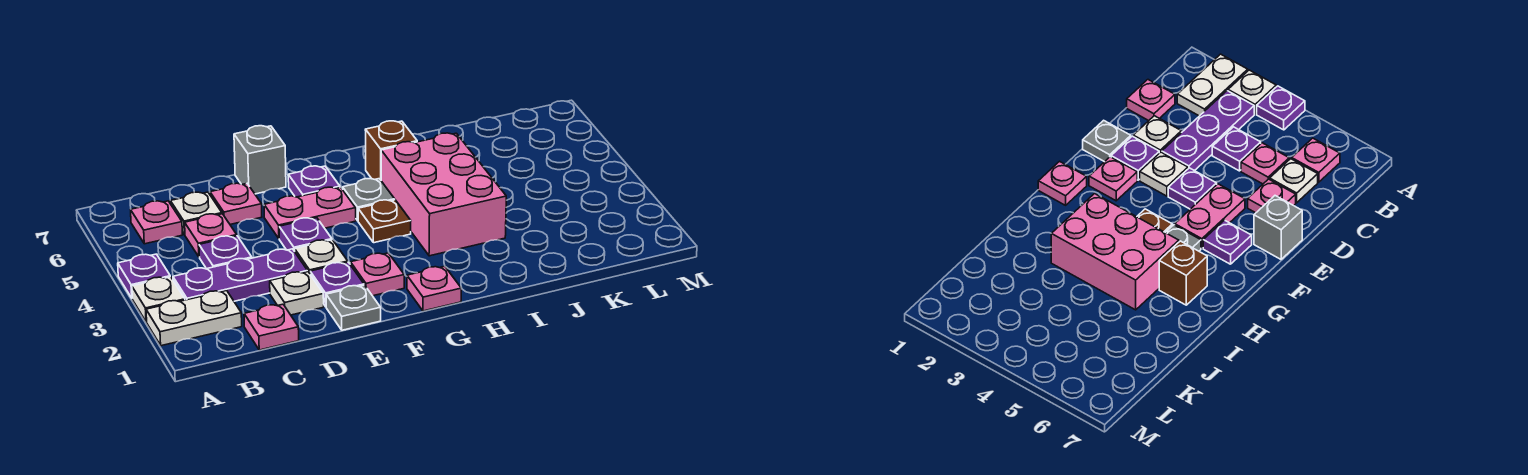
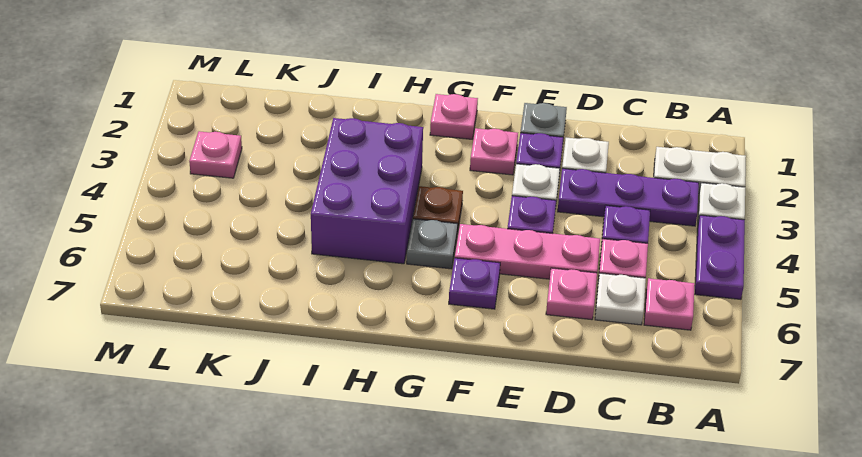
purple 1x1 plate [118,254,170,298] -> purple 1x2 plate [695,215,745,299]
pink 1x1 plate [244,304,299,350] -> pink 1x1 plate moved to [189,131,242,178]
pink 1x2 plate [264,187,356,238] -> pink 1x3 plate [455,224,600,279]
grey 1x1 brick [234,126,286,194] -> none
pink 2x3 brick [381,133,506,256] -> purple 2x3 brick [311,118,423,264]
brown 1x1 brick [365,121,417,180] -> none

